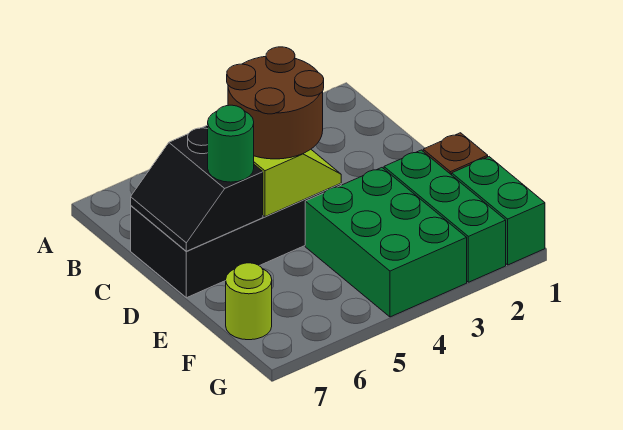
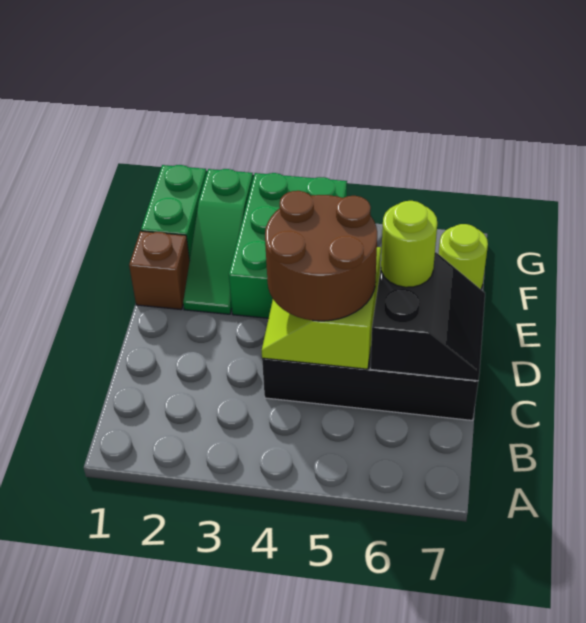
green 1x1 round brick [208,105,254,182] -> lime 1x1 round brick [381,201,437,287]
green 1x3 brick [384,150,506,282] -> green 1x3 slope [183,169,253,314]

